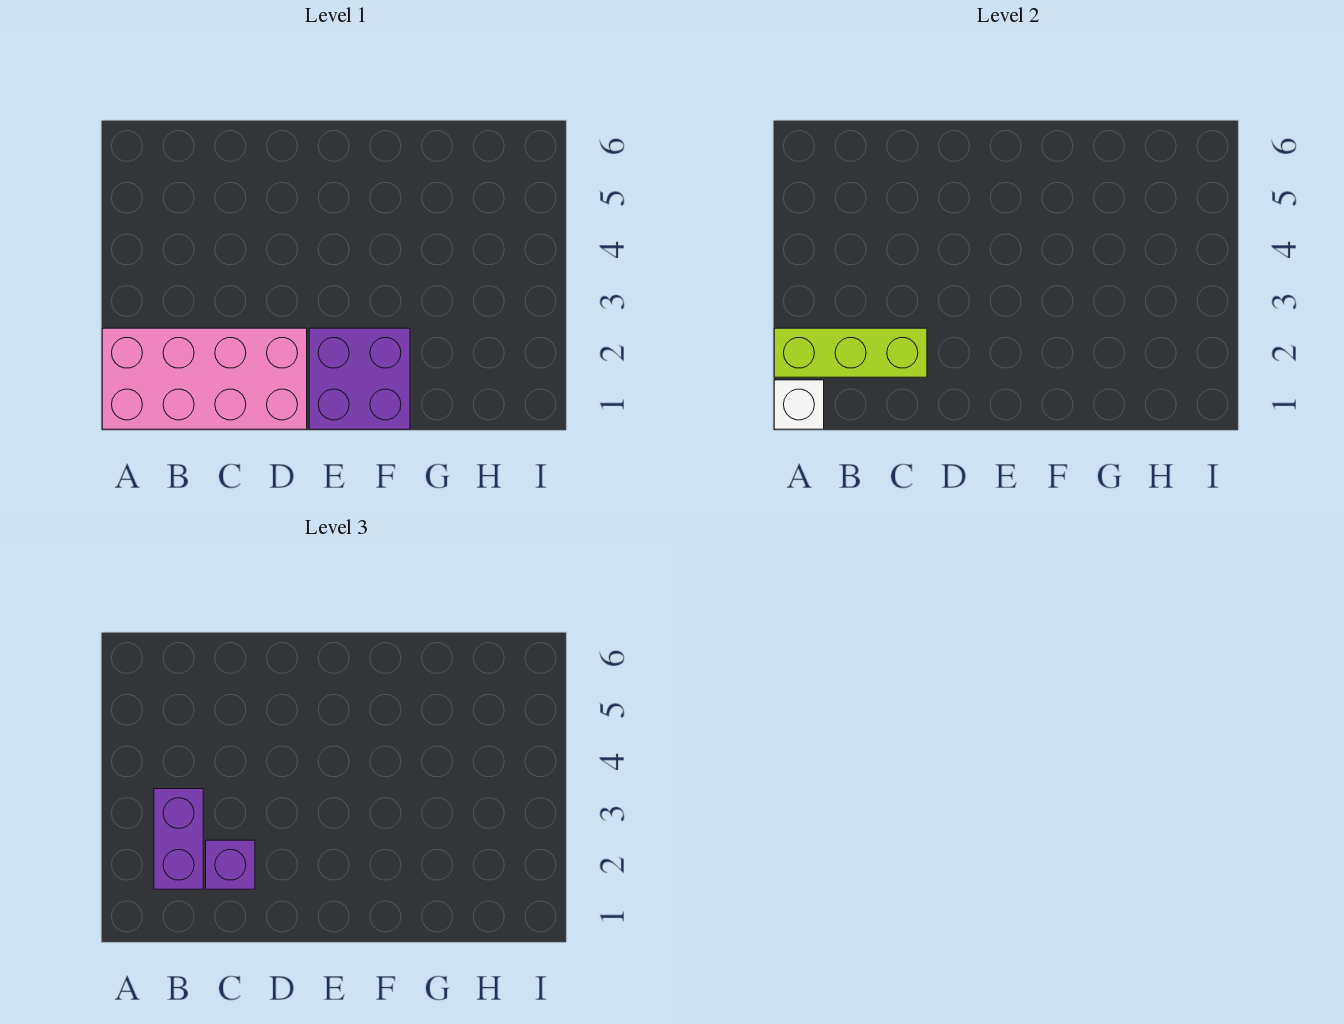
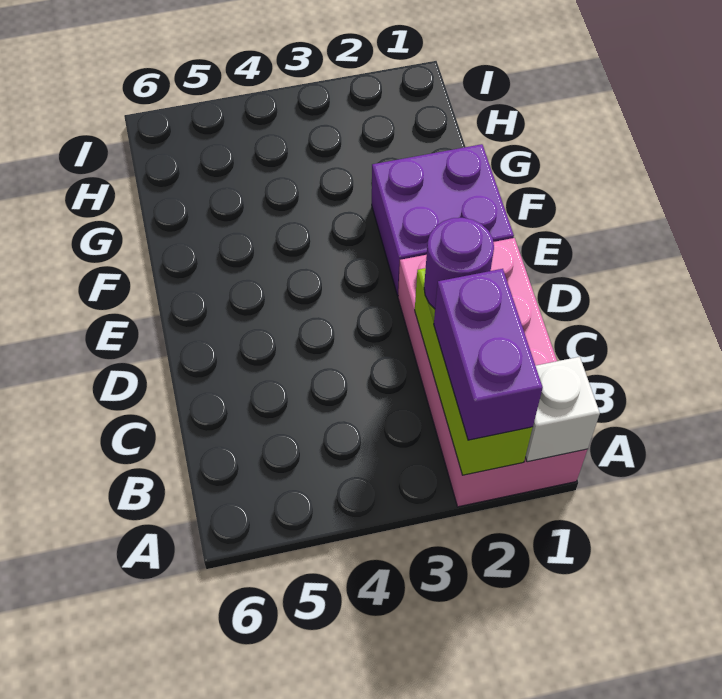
purple 1x2 brick [154,789,203,889] -> purple 1x2 brick turned to [434,269,543,440]
purple 1x1 brick [206,840,255,889] -> purple 1x1 round brick [424,218,494,309]

